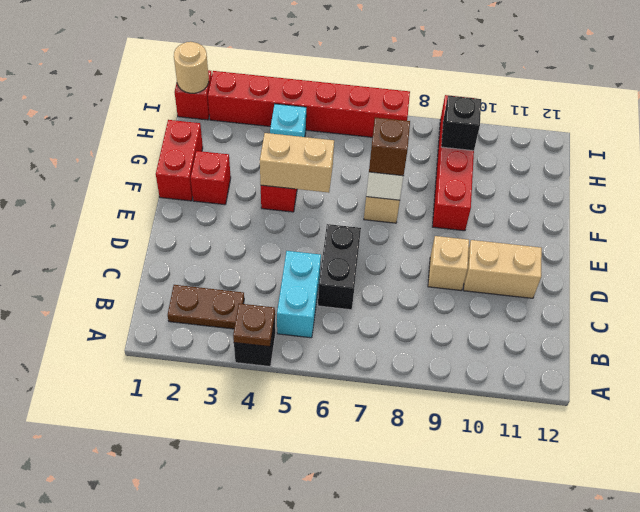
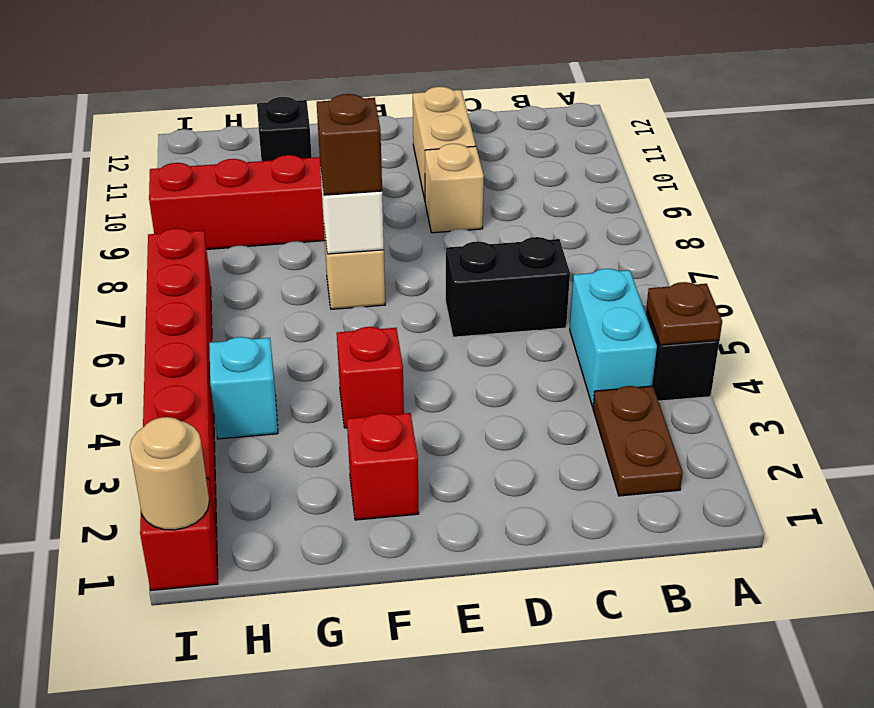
cyan 1x2 brick [277,251,321,338] -> cyan 1x2 brick turned to [570,269,657,407]
red 1x2 brick [156,120,203,201] -> none
tan 1x2 brick [260,133,334,193] -> none
black 1x1 brick [441,96,481,151] -> black 1x1 brick moved to [257,97,312,161]

